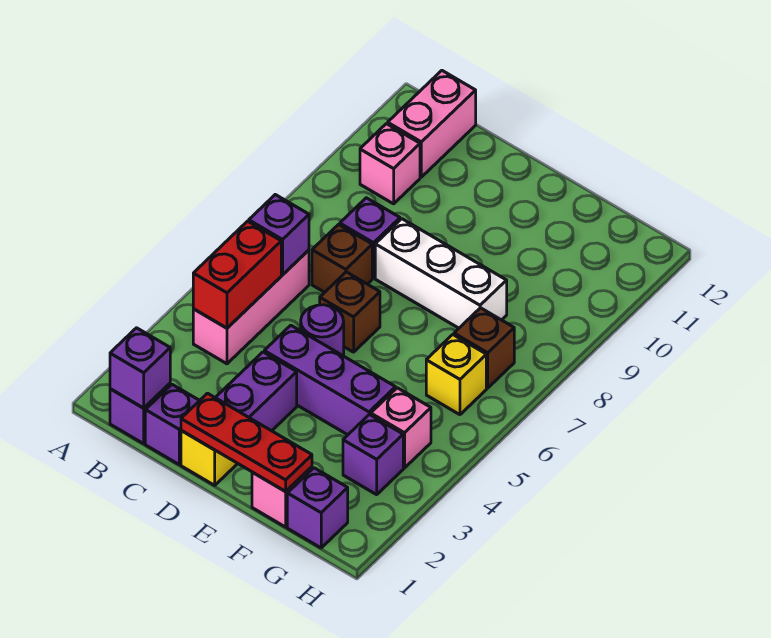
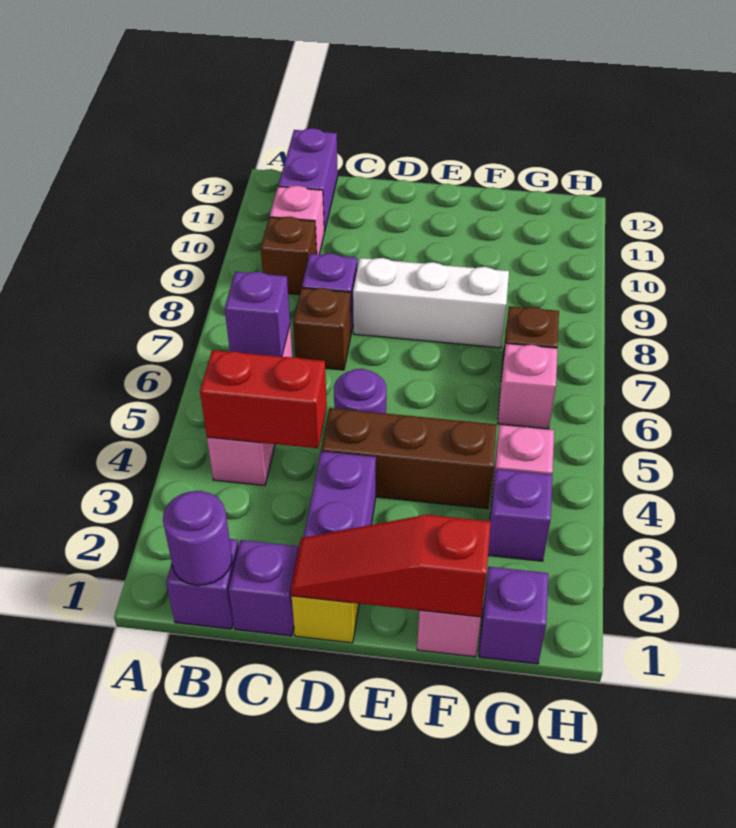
purple 1x1 brick [110,328,170,408] -> purple 1x1 round brick [163,491,232,585]
red 1x2 brick [193,221,281,328] -> red 1x2 brick turned to [200,350,327,448]
pink 1x2 brick [388,71,476,177] -> purple 1x2 brick [278,128,338,232]
red 1x3 plate [181,393,312,491] -> red 1x3 slope [291,515,491,617]
purple 1x3 brick [264,325,395,435] -> brown 1x3 brick [321,408,497,509]
brown 1x1 brick [320,272,380,352] -> brown 1x1 brick moved to [261,217,317,295]
yellow 1x1 brick [426,335,486,415] -> pink 1x1 brick [498,344,557,429]

